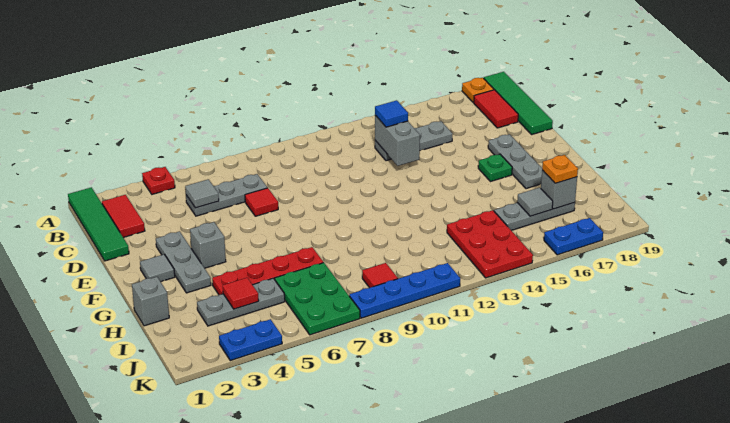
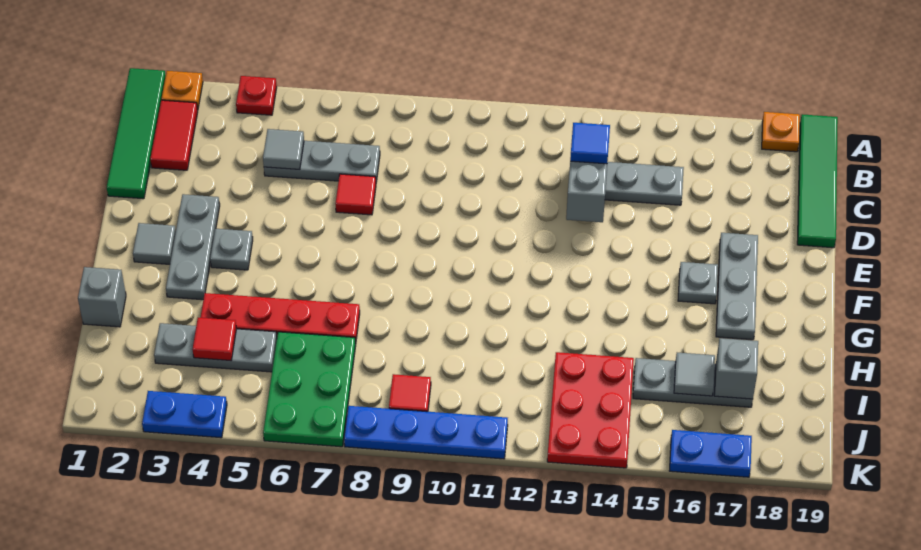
red 1x2 tile [473,90,518,128] -> none
grey 1x1 brick [190,222,226,268] -> grey 1x1 plate [210,229,253,270]
green 1x1 plate [478,154,512,182] -> grey 1x1 plate [678,262,718,304]
orange 1x1 plate [542,155,578,183] -> orange 1x1 plate moved to [161,71,203,110]

